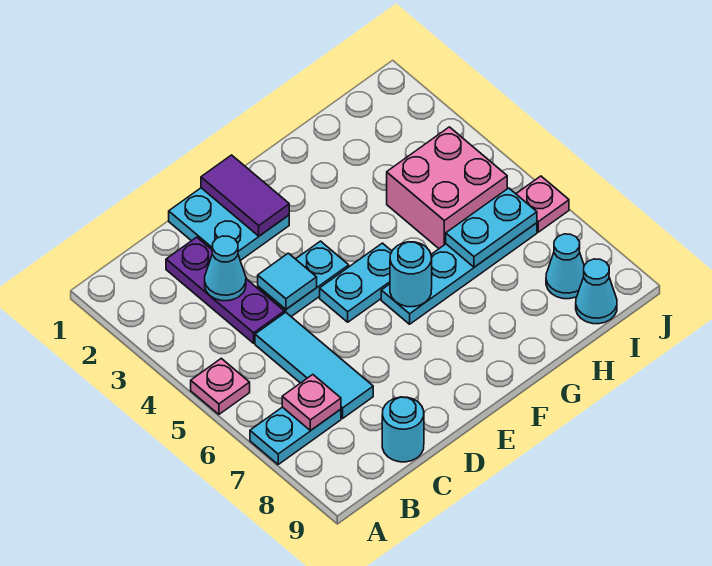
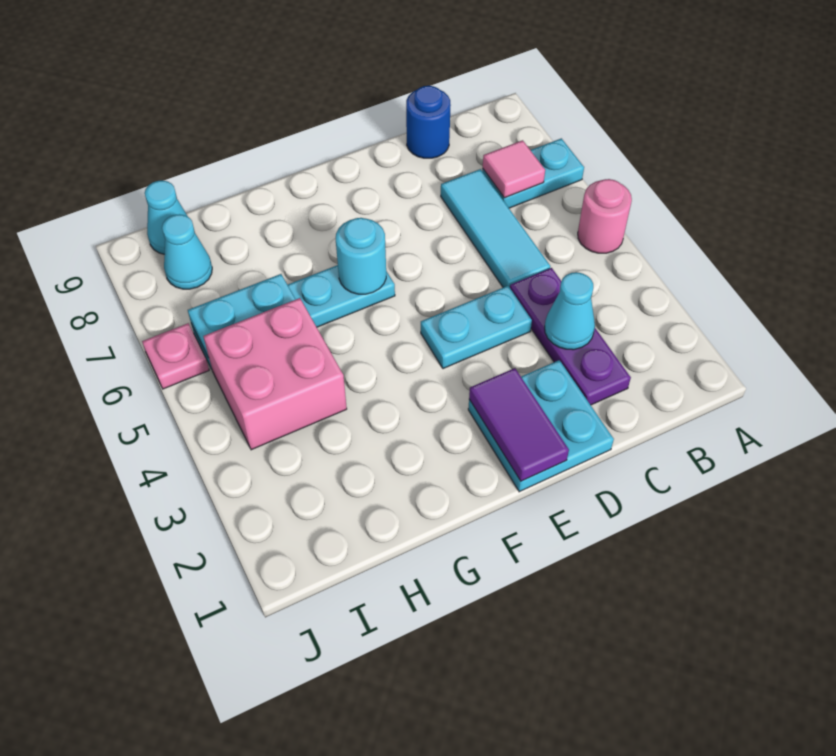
pink 1x1 plate [191,358,250,414] -> pink 1x1 round brick [578,179,632,253]
pink 1x1 plate [282,375,341,431] -> pink 1x1 tile [483,140,545,198]
cyan 1x1 round brick [382,397,424,462] -> blue 1x1 round brick [406,86,451,158]
cyan 1x1 tile [258,253,317,309] -> none
cyan 1x2 plate [320,243,392,322] -> none

